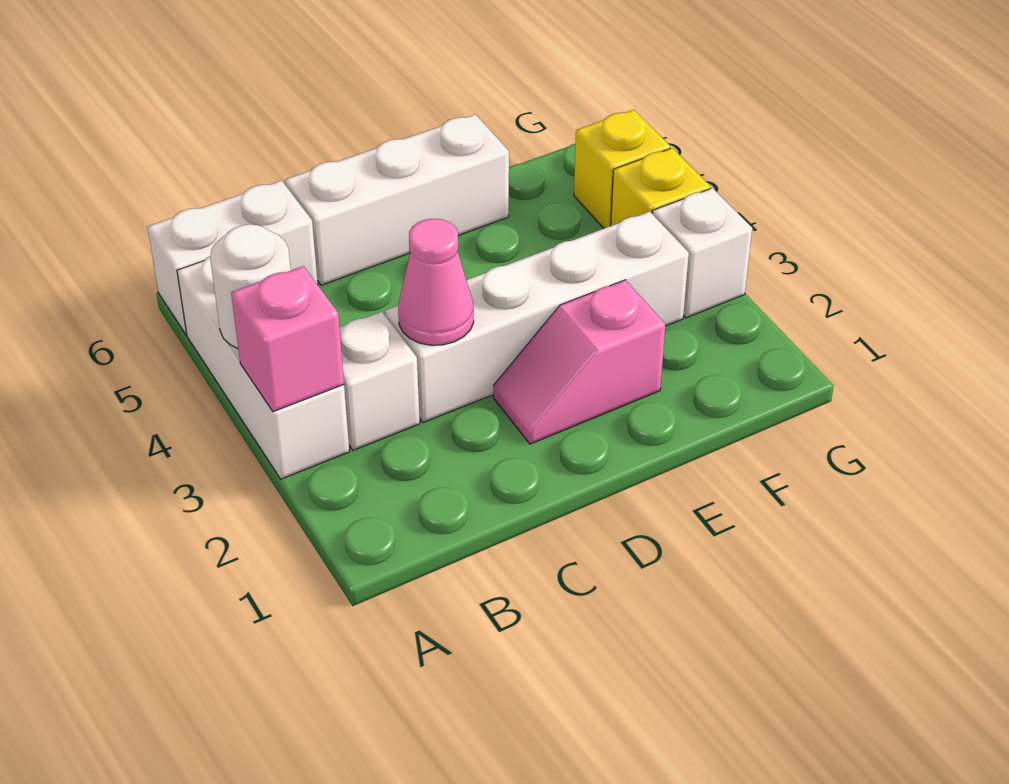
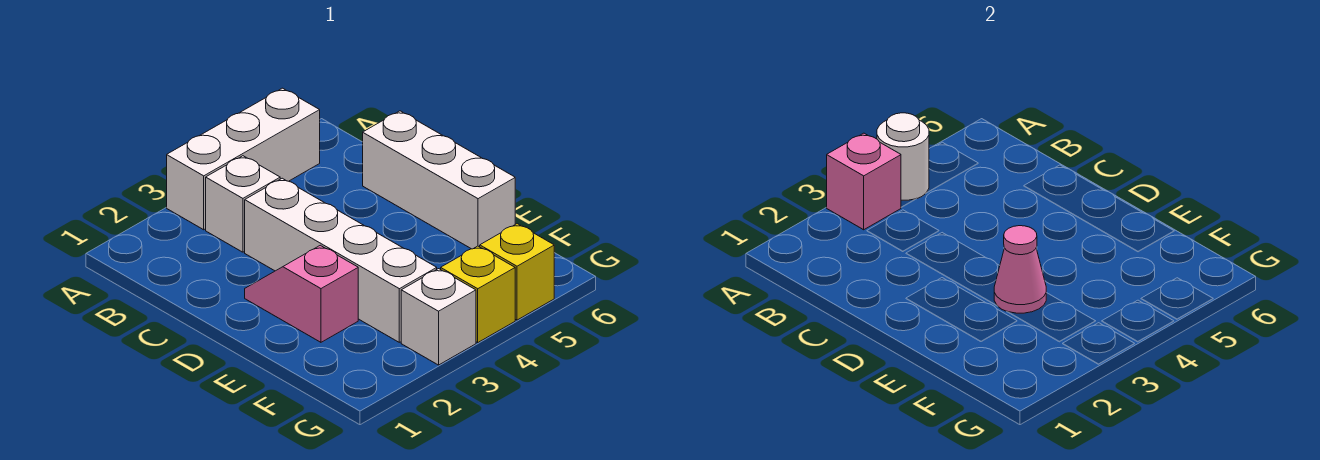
white 1x2 brick [148,181,318,335] -> none
pink 1x1 cone [398,219,474,345] -> pink 1x1 cone moved to [994,226,1046,313]

